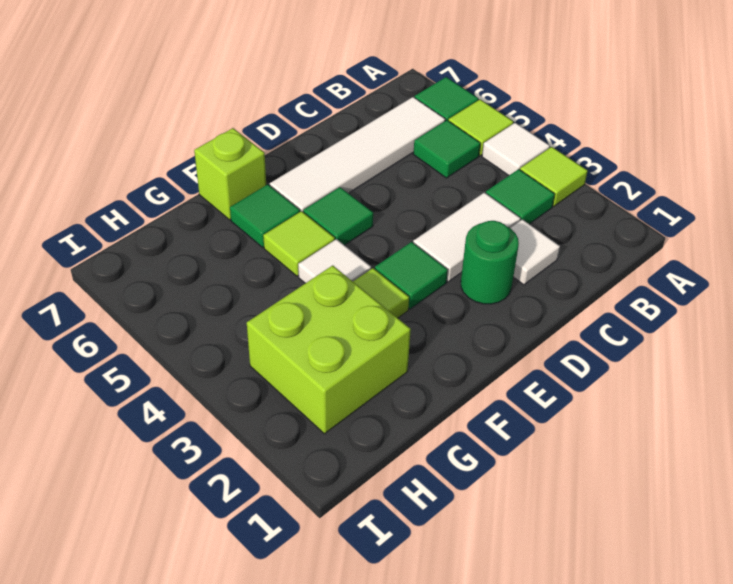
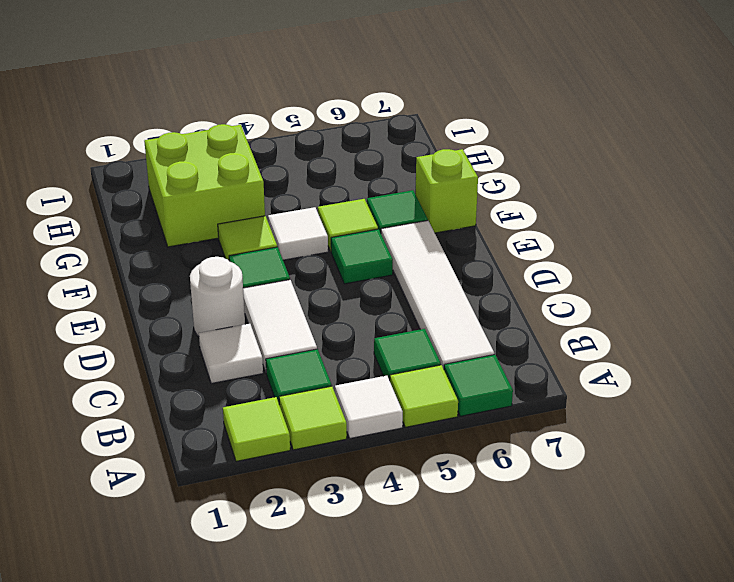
none -> lime 1x1 tile [223,397,290,461]
green 1x1 round brick [461,221,519,304] -> white 1x1 round brick [190,257,245,336]

